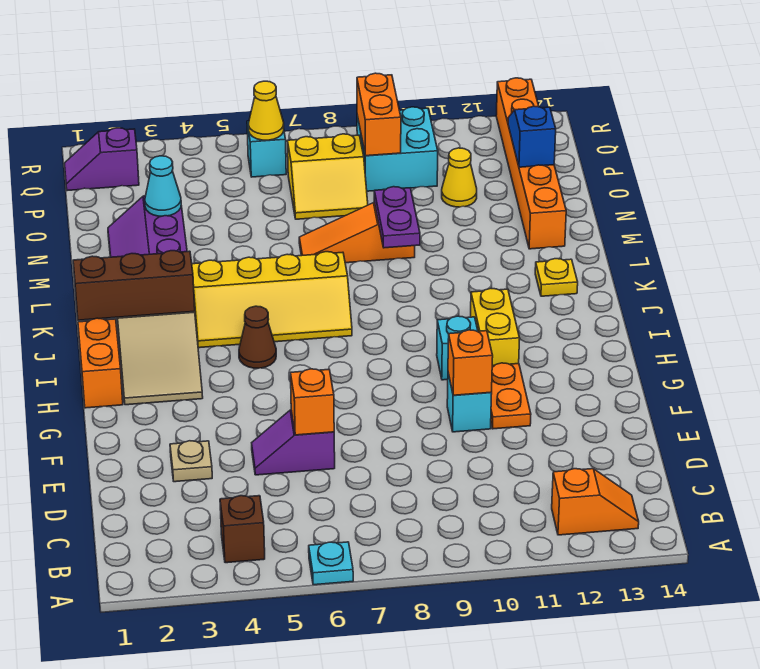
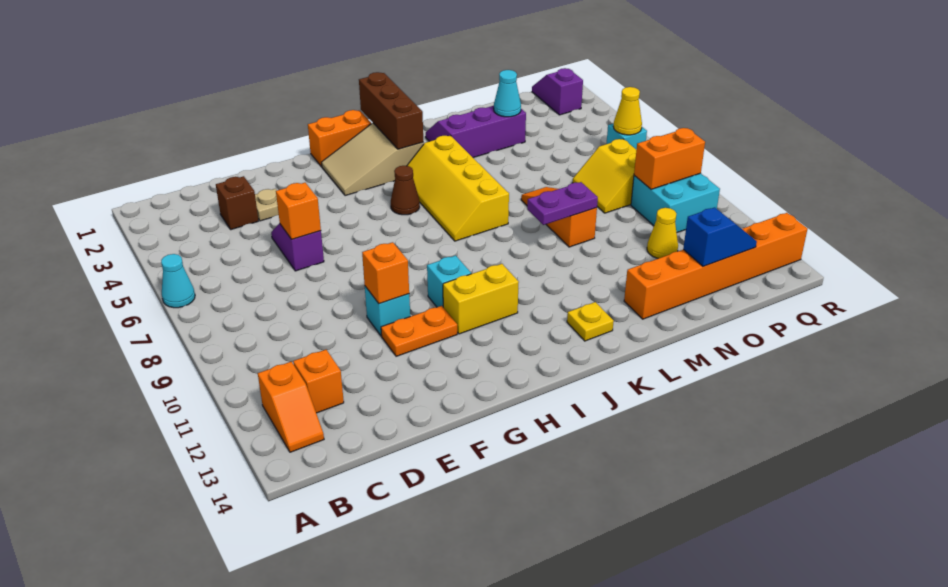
cyan 1x1 plate [309,542,353,585] -> cyan 1x1 cone [161,254,195,308]
brown 1x1 brick [220,496,265,563] -> brown 1x1 brick moved to [216,176,259,230]
none -> orange 1x1 brick [293,350,344,413]

